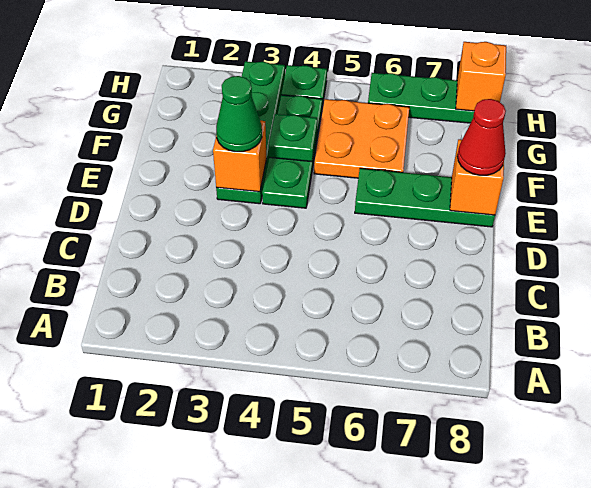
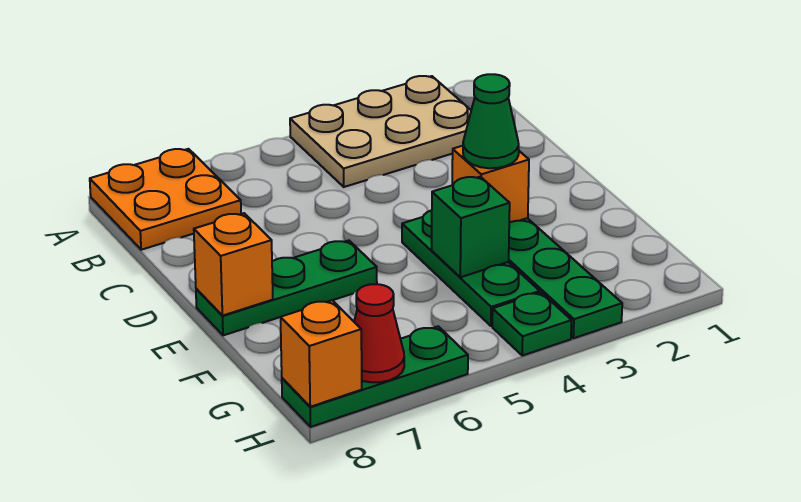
none -> tan 2x3 plate [290,76,471,187]
red 1x1 cone [457,99,506,175] -> red 1x1 cone moved to [354,284,404,382]
green 1x1 plate [269,114,317,162] -> green 1x1 brick [432,177,510,277]
orange 2x2 plate [314,99,409,178] -> orange 2x2 plate moved to [90,149,241,250]

